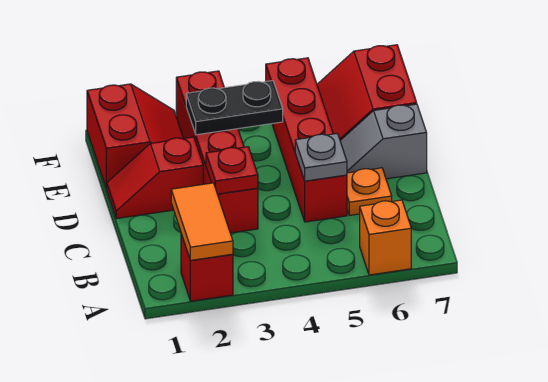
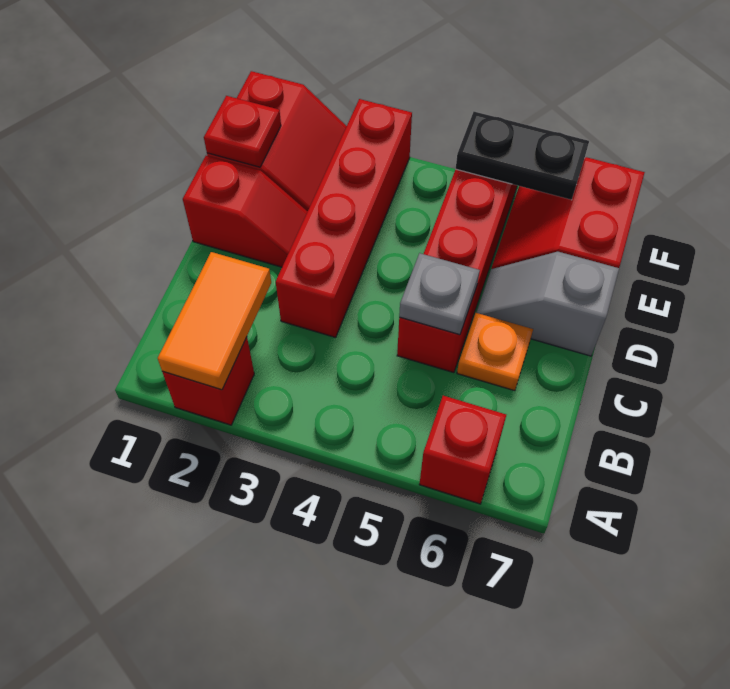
orange 1x1 brick [360,200,411,275] -> red 1x1 brick [419,396,506,504]
red 1x1 plate [206,147,258,194] -> red 1x1 plate moved to [204,96,281,167]
red 1x2 slope [107,137,203,219] -> red 1x2 slope turned to [183,156,308,267]
black 1x2 plate [186,81,283,135] -> black 1x2 plate moved to [456,112,589,200]

